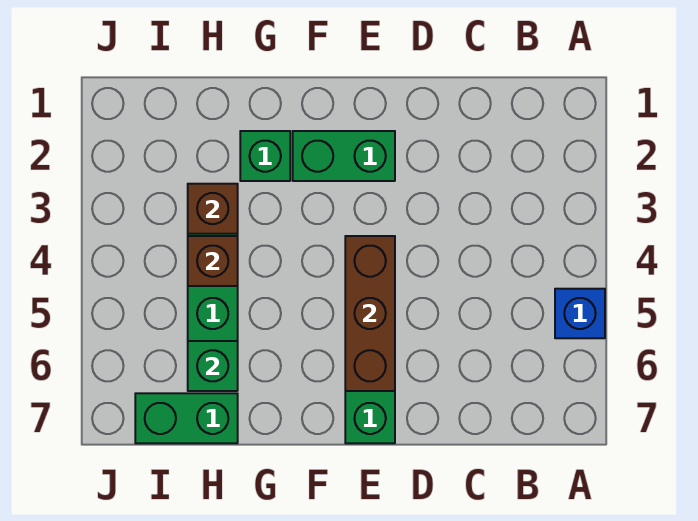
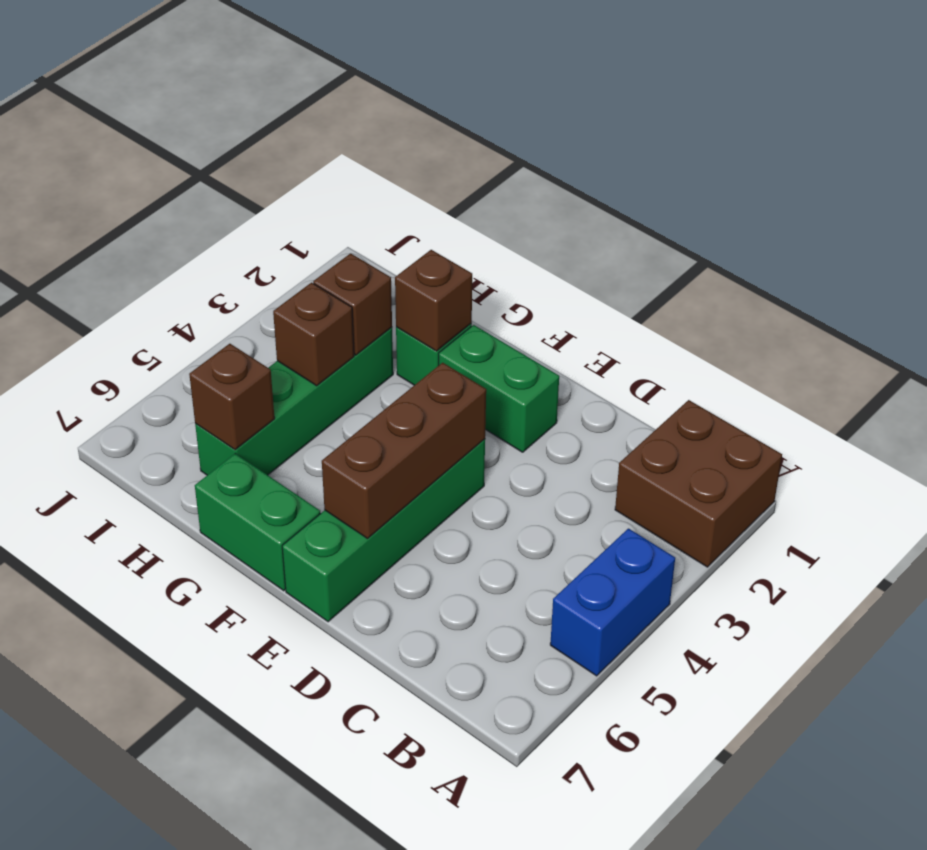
none -> brown 2x2 brick [615,400,782,567]
blue 1x1 brick [555,289,605,338] -> blue 1x2 brick [550,529,675,676]
none -> brown 1x1 brick [395,250,472,351]
green 1x1 brick [188,341,238,391] -> brown 1x1 brick [189,344,275,450]
green 1x2 brick [135,393,238,443] -> green 1x2 brick moved to [195,454,321,591]

